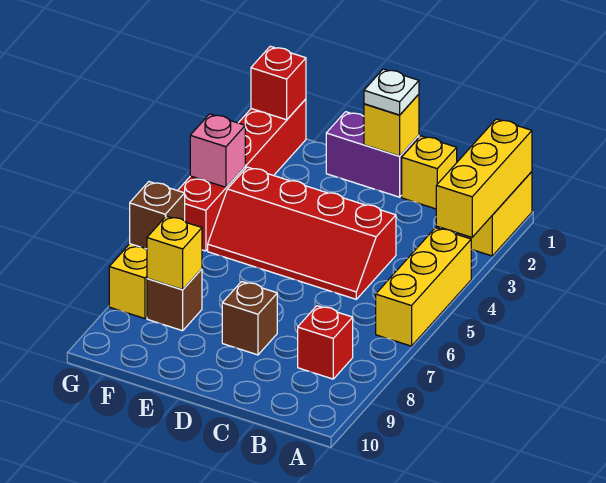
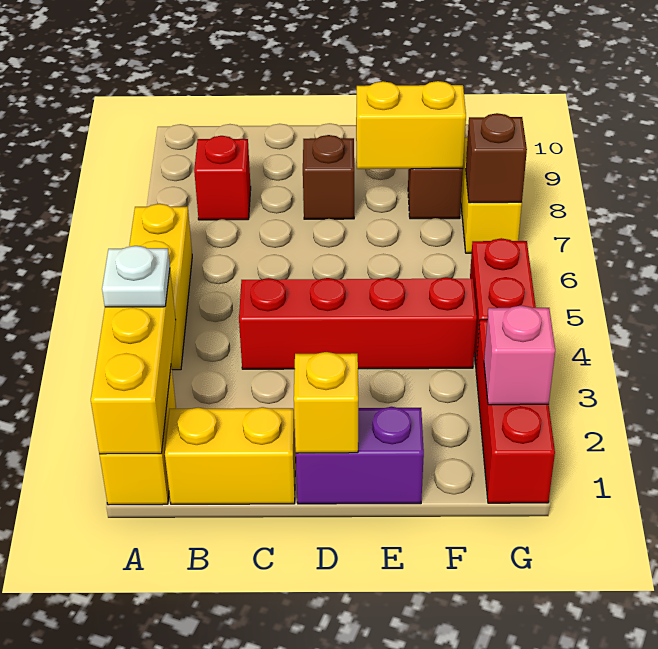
yellow 1x1 brick [402,136,457,209] -> yellow 1x2 brick [165,407,296,504]
white 1x1 plate [364,69,419,115] -> white 1x1 plate moved to [102,246,170,307]
yellow 1x1 brick [147,216,202,290] -> yellow 1x2 brick [356,81,466,169]
red 1x1 brick [251,46,306,120] -> none
pink 1x1 brick [190,114,245,187] -> pink 1x1 brick moved to [484,305,555,405]

